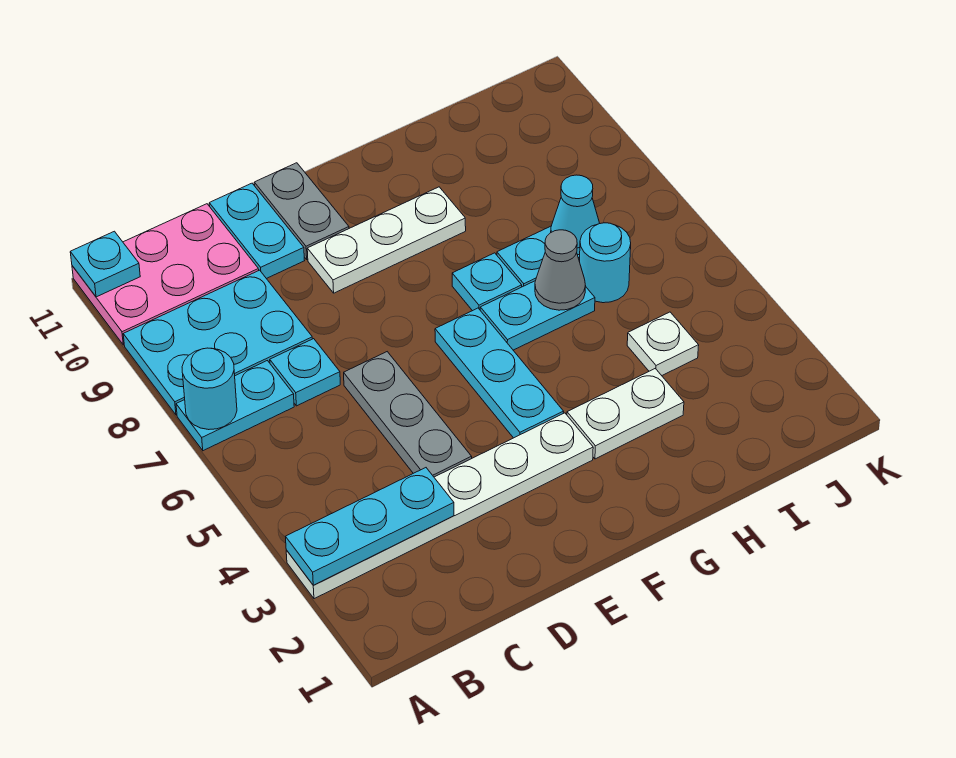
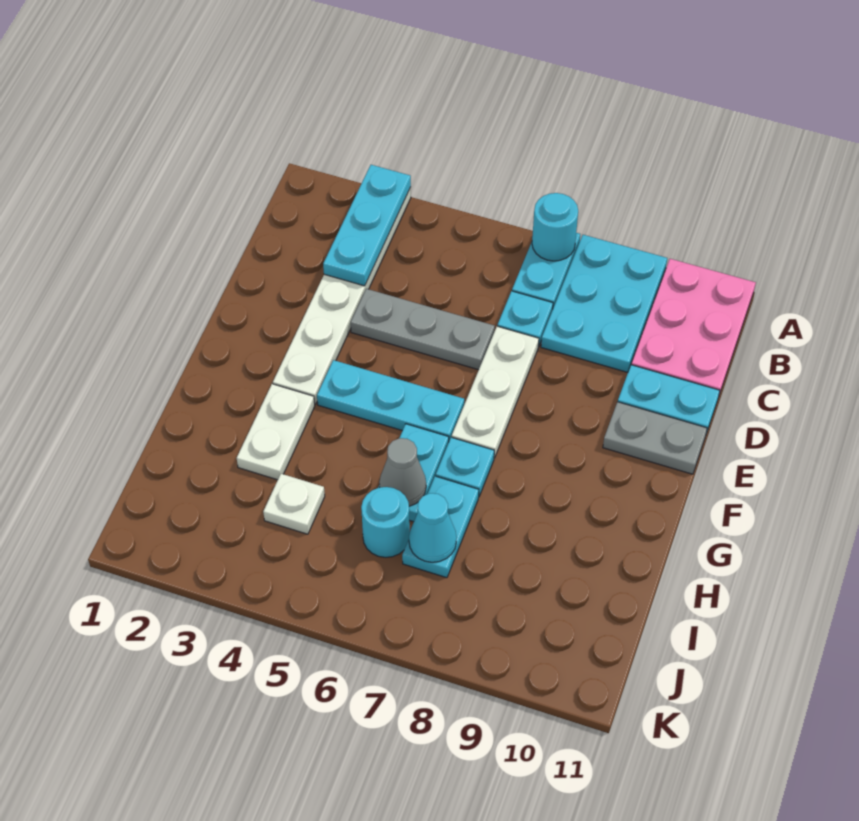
cyan 1x1 plate [70,231,140,297] -> none
white 1x3 plate [307,187,466,293] -> white 1x3 plate moved to [452,326,539,458]

